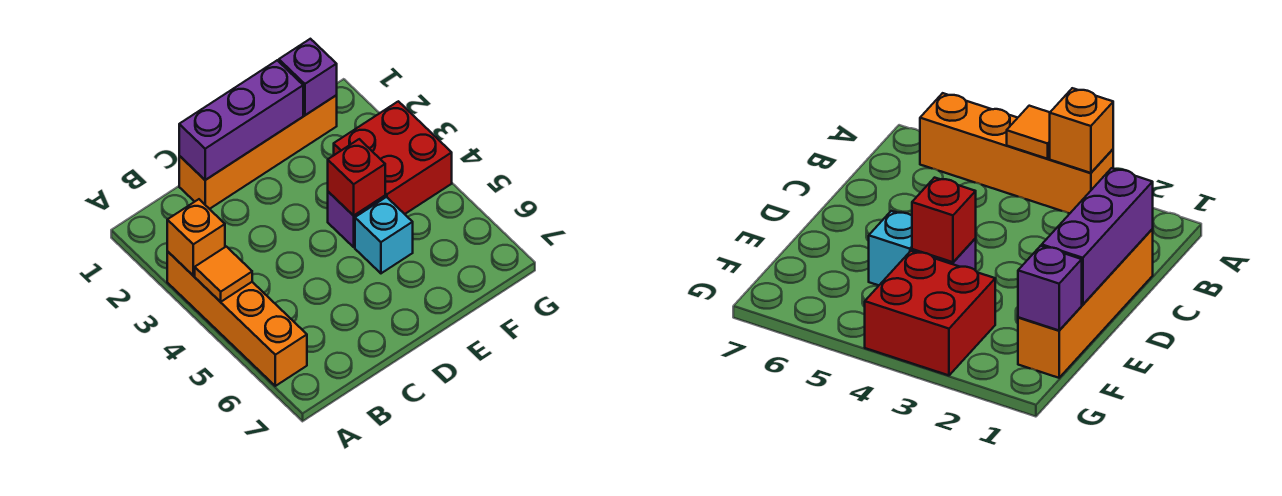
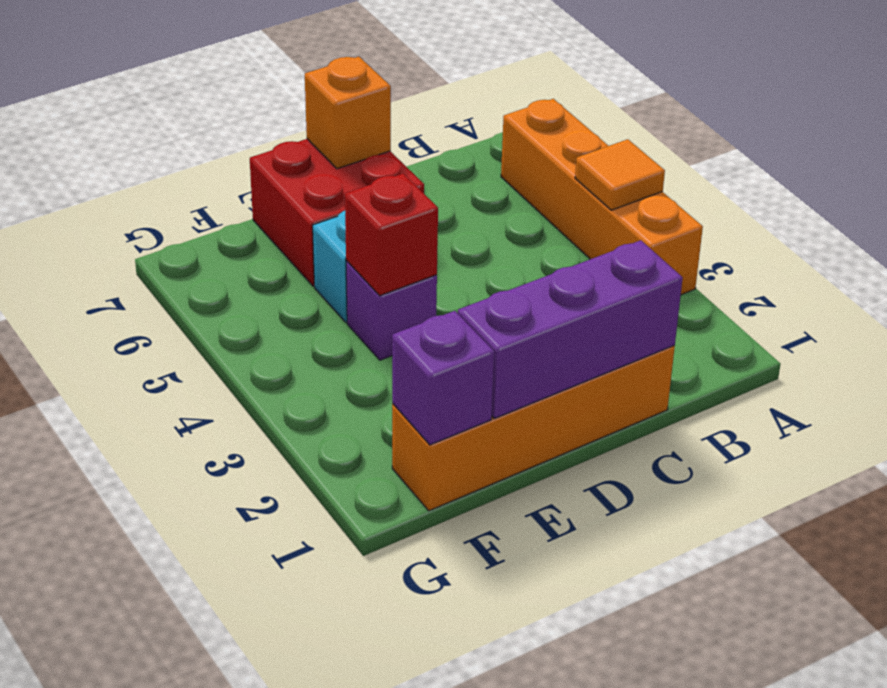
orange 1x1 brick [167,199,225,276] -> orange 1x1 brick moved to [305,57,391,169]
red 2x2 brick [334,101,452,214] -> red 2x2 brick moved to [250,139,424,286]

